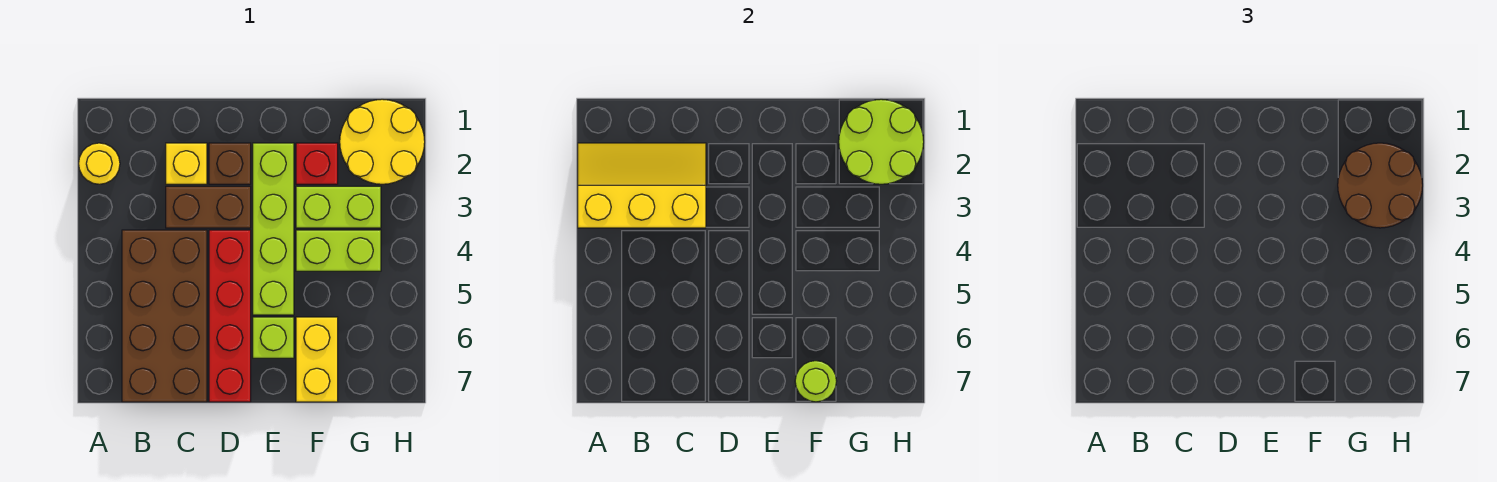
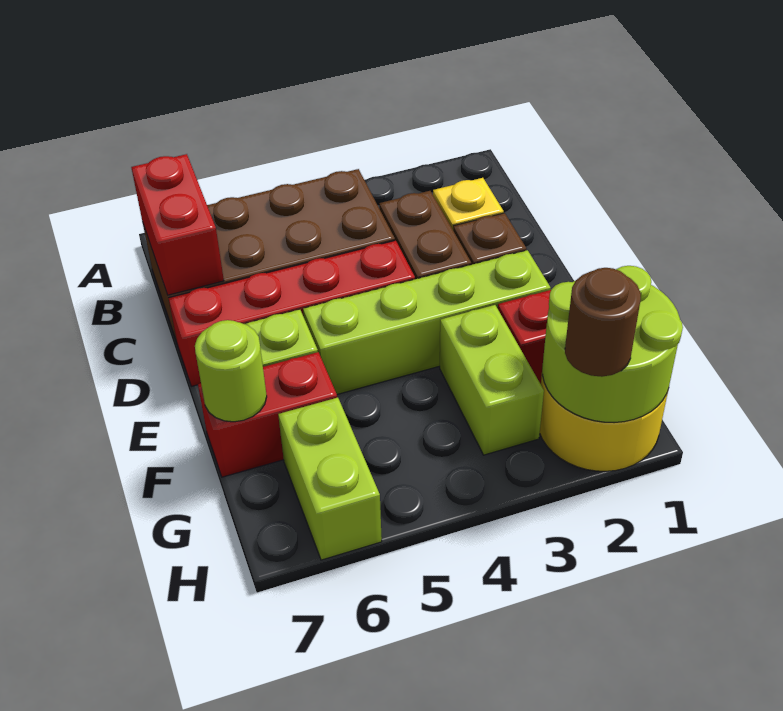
yellow 1x1 round brick [79,143,120,184] -> none
yellow 2x3 slope [578,143,706,228] -> none
none -> red 1x2 brick [131,154,224,295]
lime 1x2 brick [296,230,381,271] -> lime 1x2 brick moved to [278,397,382,560]
yellow 1x2 brick [296,317,338,402] -> red 1x2 brick [198,352,337,477]
brown 2x2 round brick [1338,143,1423,228] -> brown 1x1 round brick [565,268,641,377]

